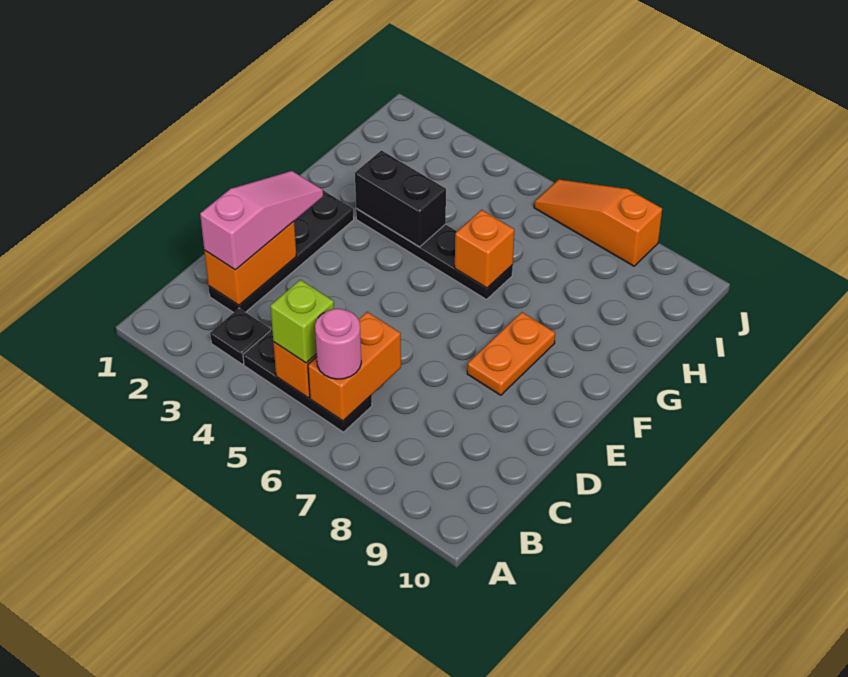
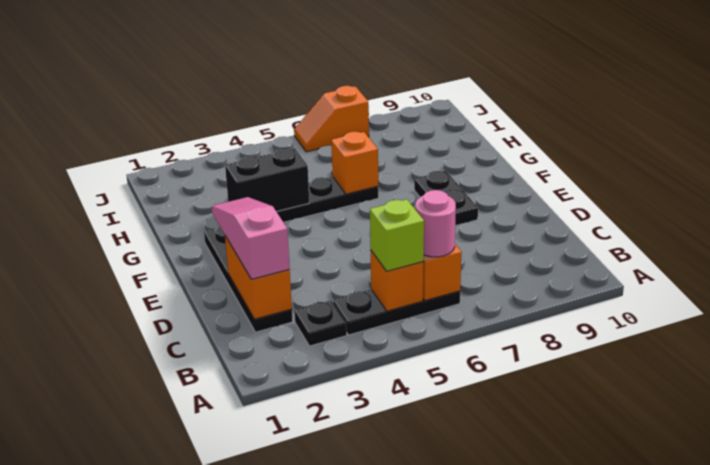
orange 1x2 plate [467,312,555,395] -> black 1x2 plate [414,171,478,226]
orange 1x3 slope [534,179,662,266] -> orange 1x2 slope [294,86,369,152]

